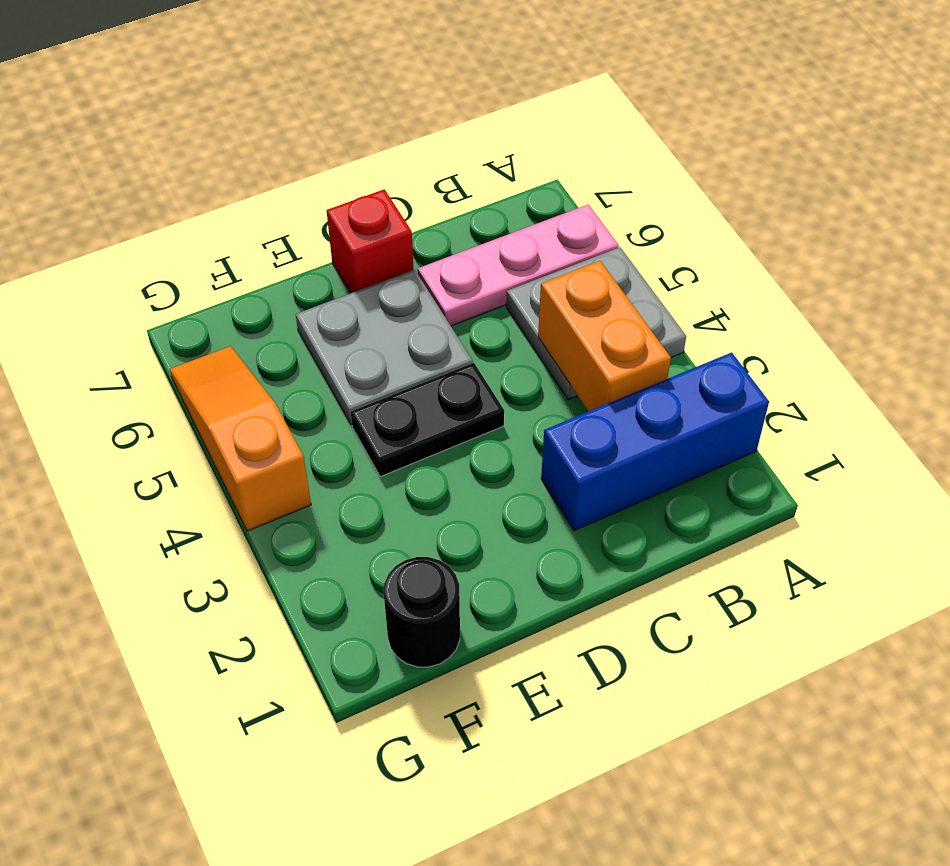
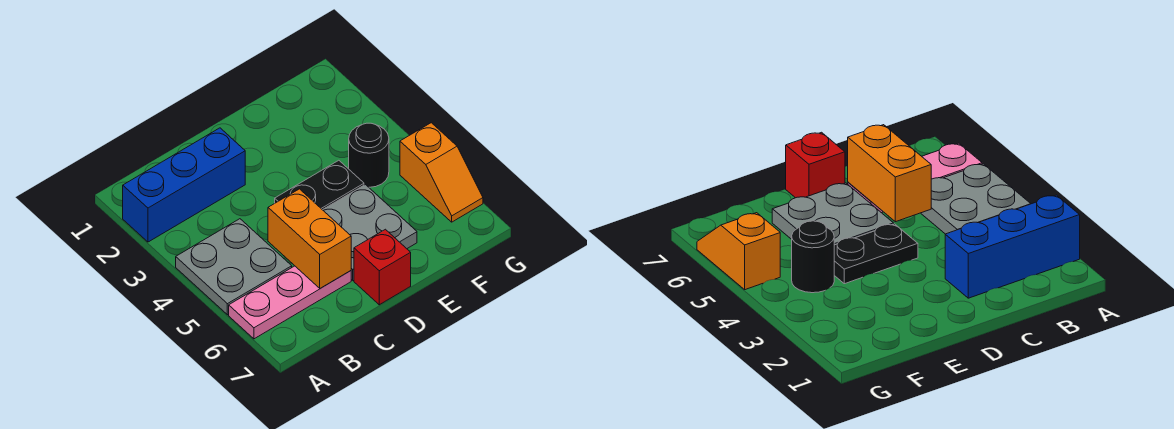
orange 1x2 brick [538,261,671,411] -> orange 1x2 brick moved to [268,189,351,288]
black 1x1 round brick [384,557,460,667] -> black 1x1 round brick moved to [349,123,389,187]
orange 1x3 slope [170,346,311,531] -> orange 1x2 slope [400,123,483,222]

